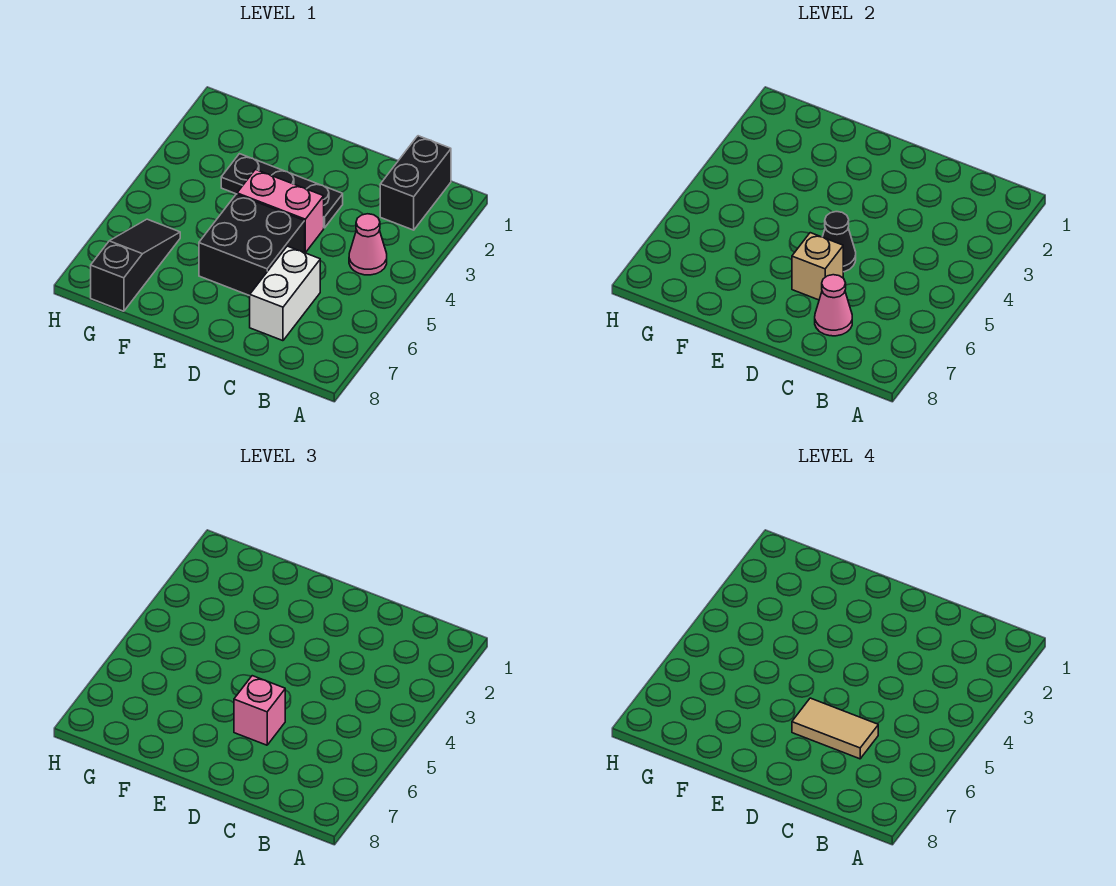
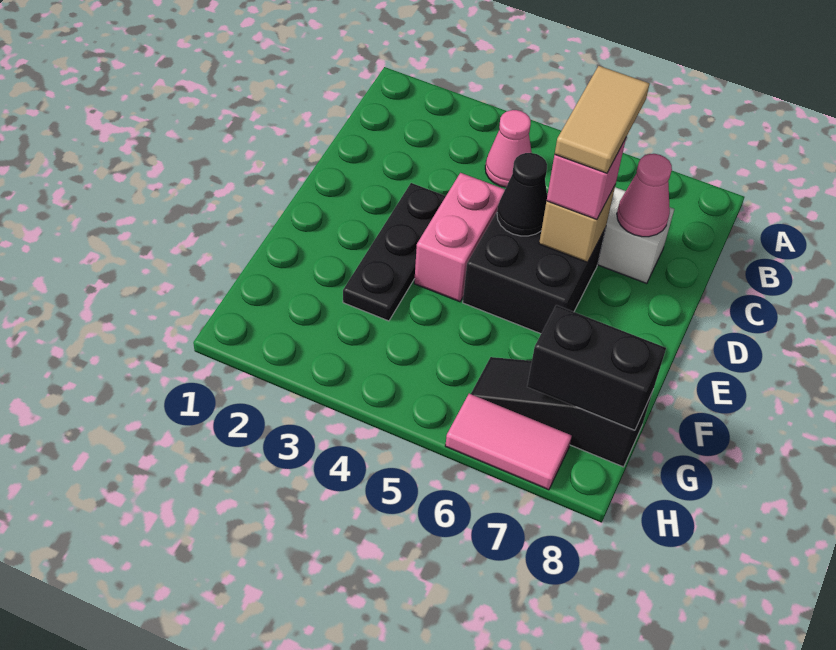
black 1x2 brick [380,136,451,230] -> black 1x2 brick moved to [527,305,666,430]
none -> pink 1x2 tile [445,394,572,490]

